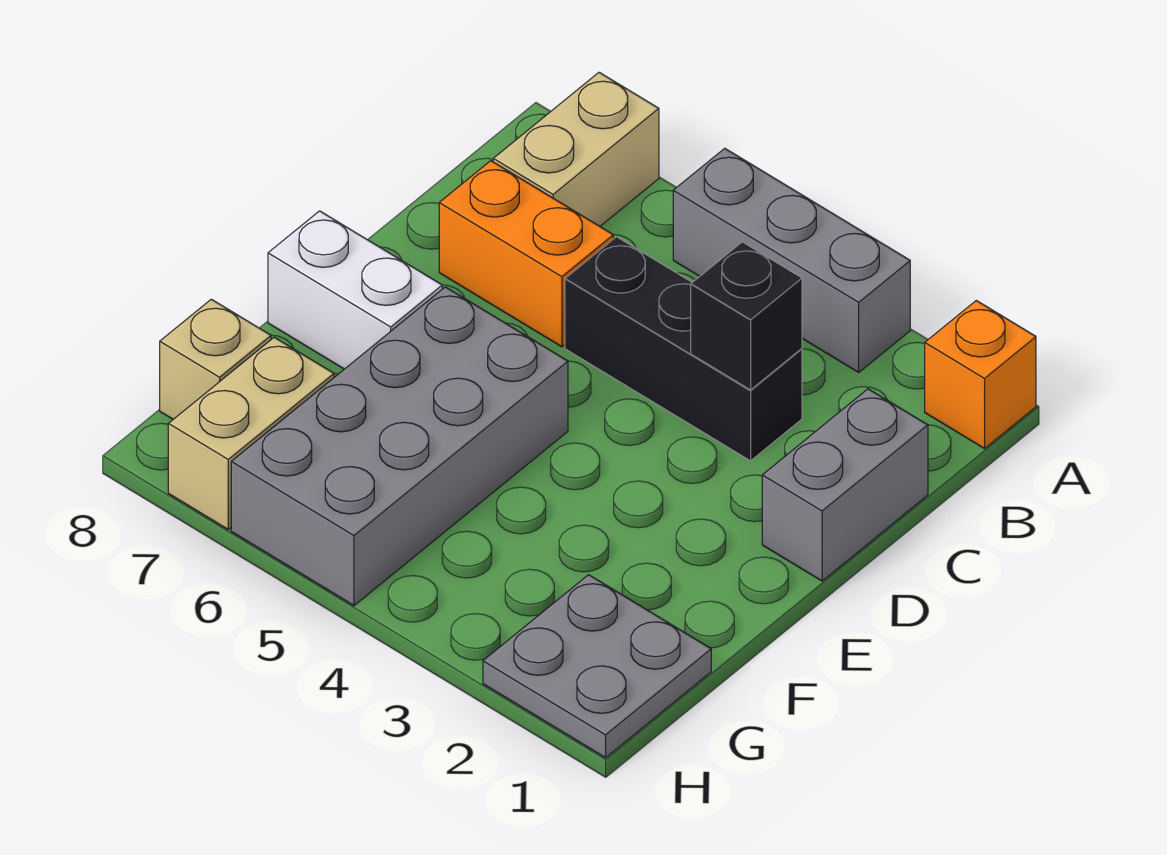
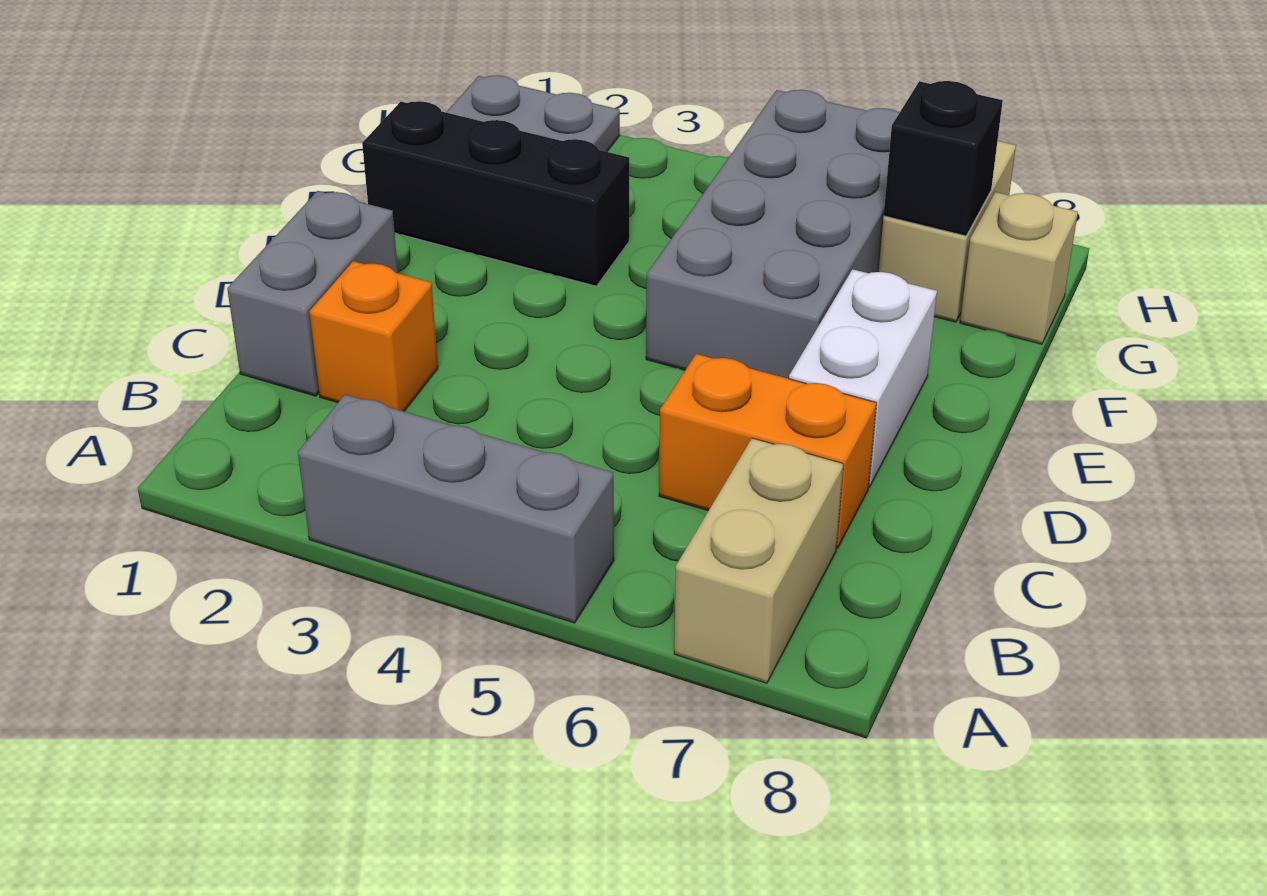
orange 1x1 brick [925,301,1036,449] -> orange 1x1 brick moved to [309,261,438,411]
black 1x3 brick [565,237,802,461] -> black 1x3 brick moved to [362,101,629,286]
black 1x1 brick [691,242,802,390] -> black 1x1 brick moved to [884,81,1003,236]
white 1x2 brick [268,211,442,369] -> white 1x2 brick turned to [789,269,937,487]

